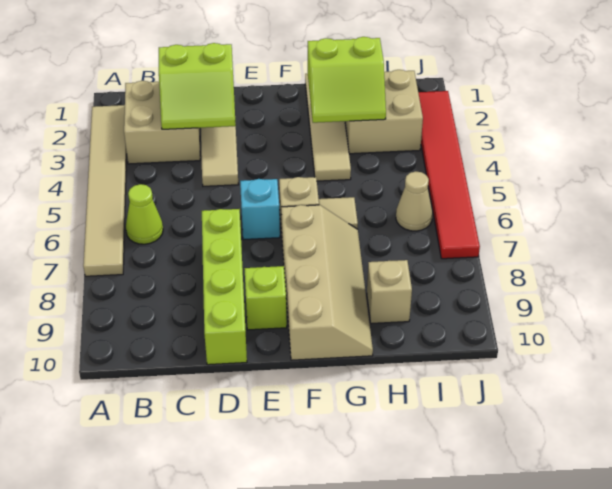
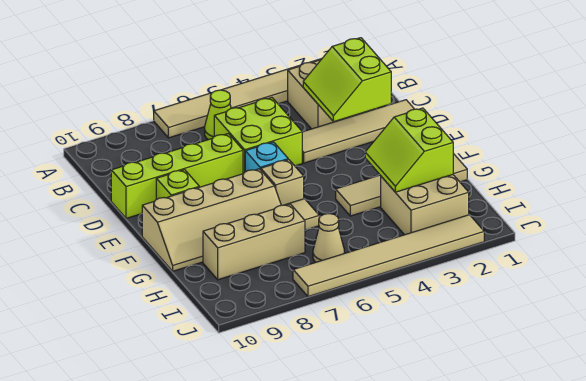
none -> lime 2x2 brick [214,98,302,174]
tan 1x1 brick [367,260,412,324] -> tan 1x3 brick [203,204,305,280]
red 1x6 tile [418,91,480,259] -> tan 1x6 tile [293,215,484,297]

